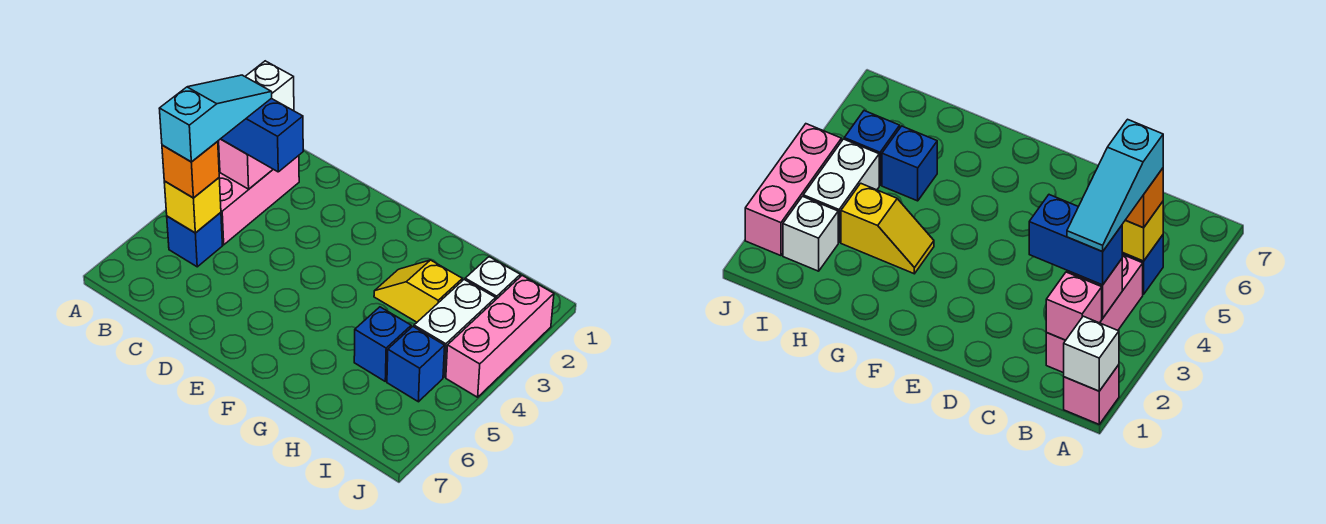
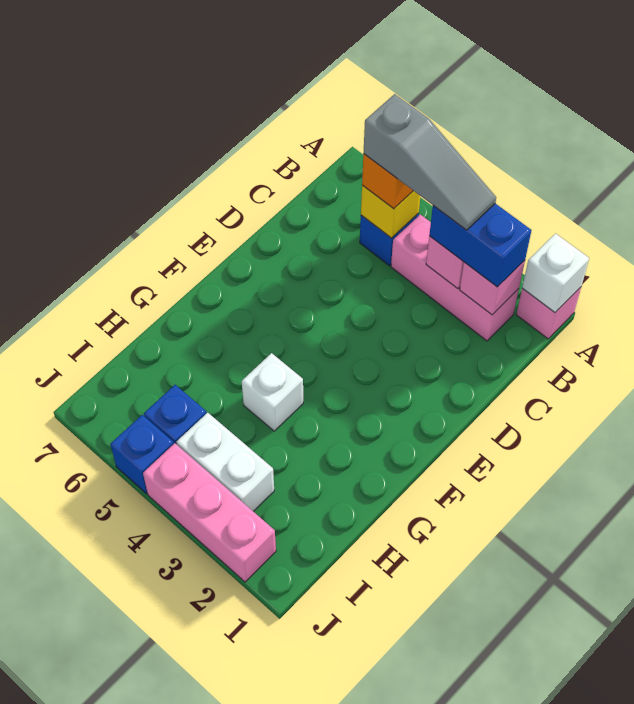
blue 1x2 brick [221,98,303,172] -> blue 1x2 brick turned to [429,204,532,287]
cyan 1x3 slope [159,75,272,162] -> grey 1x3 slope [364,94,496,230]
yellow 1x2 slope [374,260,462,322] -> none
blue 1x1 brick [354,307,411,381] -> blue 1x1 brick moved to [110,415,174,494]
white 1x1 brick [465,257,520,299] -> white 1x1 brick moved to [242,353,303,431]

